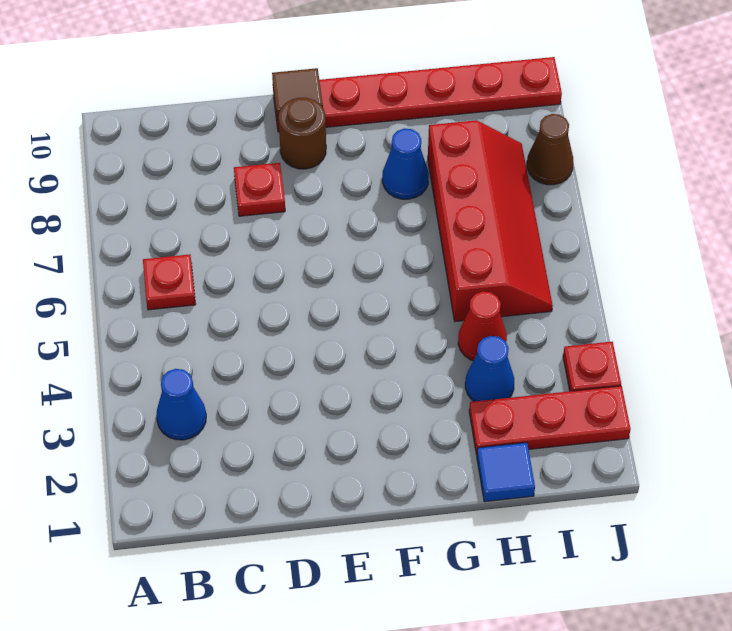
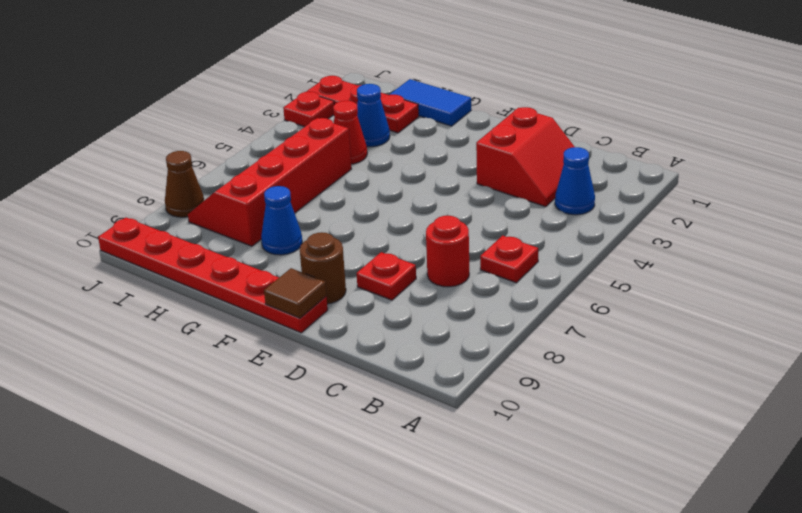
none -> red 2x2 slope [476,107,574,207]
none -> red 1x1 round brick [426,216,469,287]
blue 1x1 tile [477,443,535,502] -> blue 1x2 tile [390,79,471,126]

